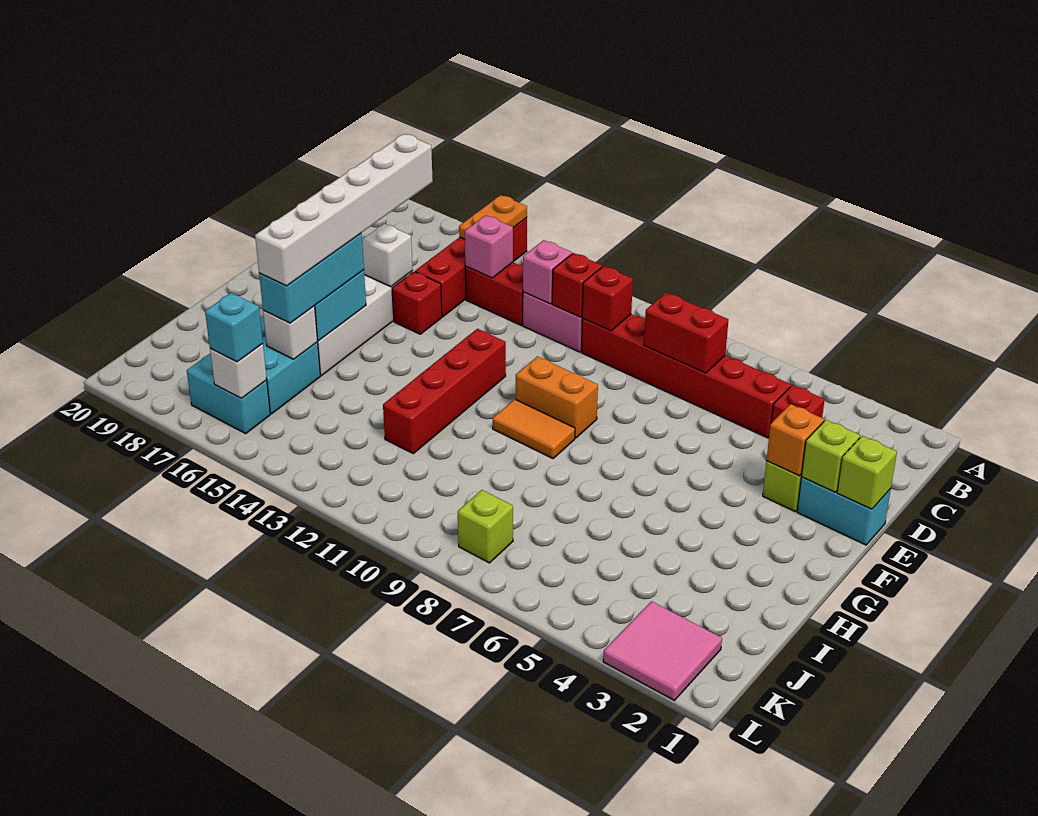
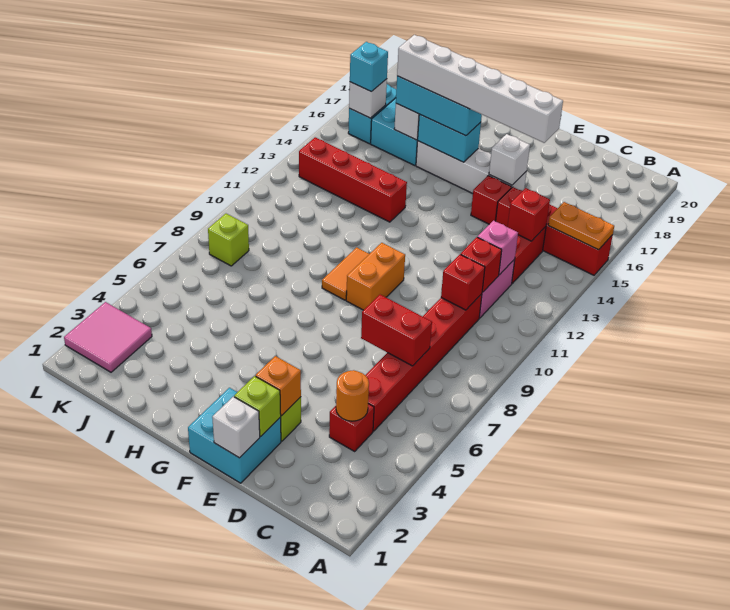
none -> orange 1x1 round brick [336,370,369,421]
red 1x2 brick [644,293,728,373] -> red 1x2 brick turned to [361,295,432,366]
pink 1x1 brick [465,215,513,278] -> red 1x1 brick [508,188,550,241]
cyan 1x2 brick [797,477,891,545] -> cyan 2x2 brick [188,388,281,483]
lime 1x1 brick [837,436,897,509] -> white 1x1 brick [212,397,260,458]
red 1x4 brick [383,329,506,454] -> red 1x4 brick moved to [299,137,407,222]

